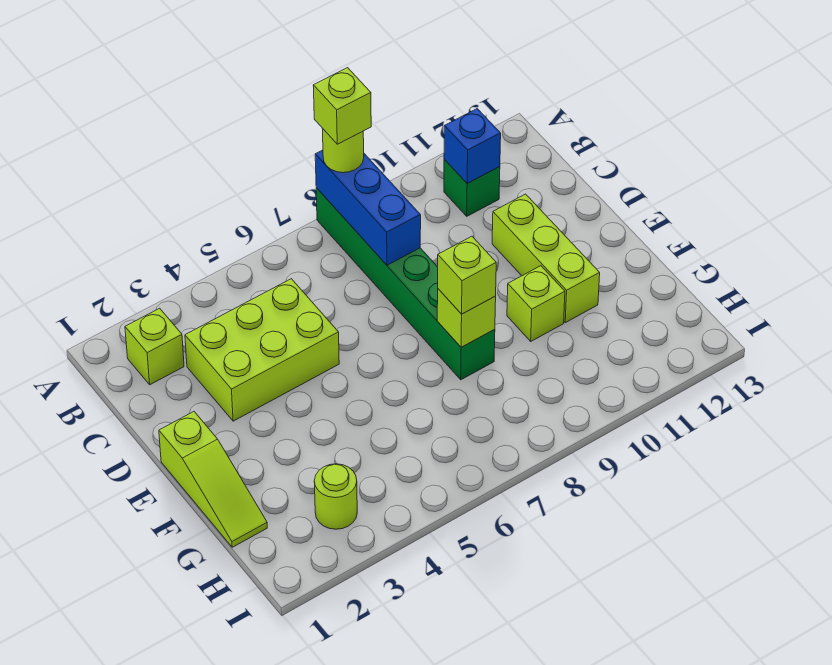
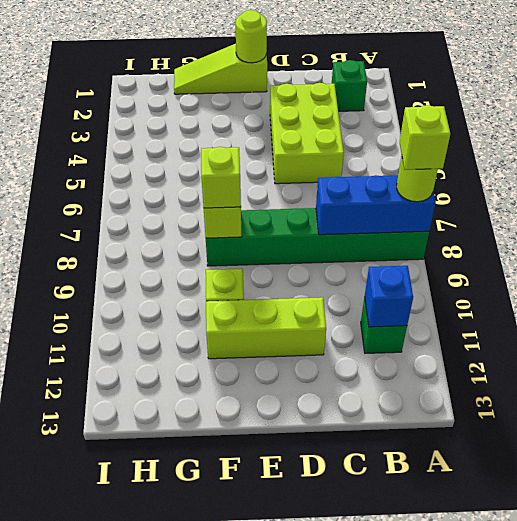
lime 1x1 brick [125,308,184,385] -> green 1x1 brick [332,60,367,111]
lime 1x1 round brick [314,464,357,529] -> lime 1x1 round brick moved to [235,10,267,63]

